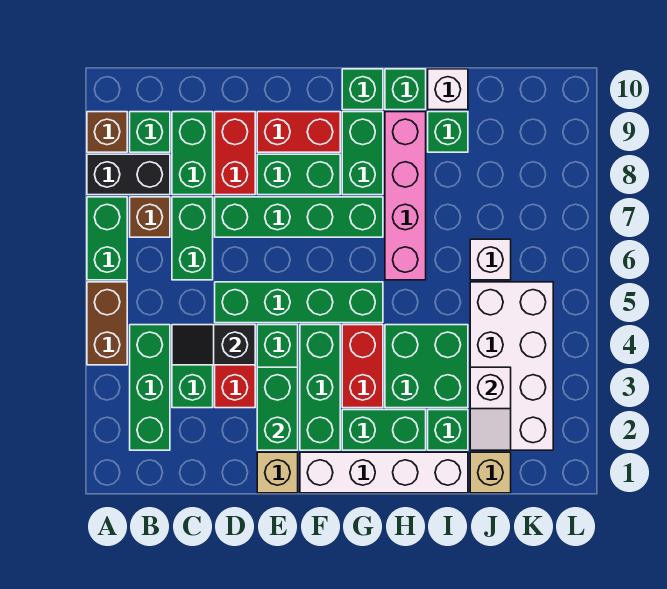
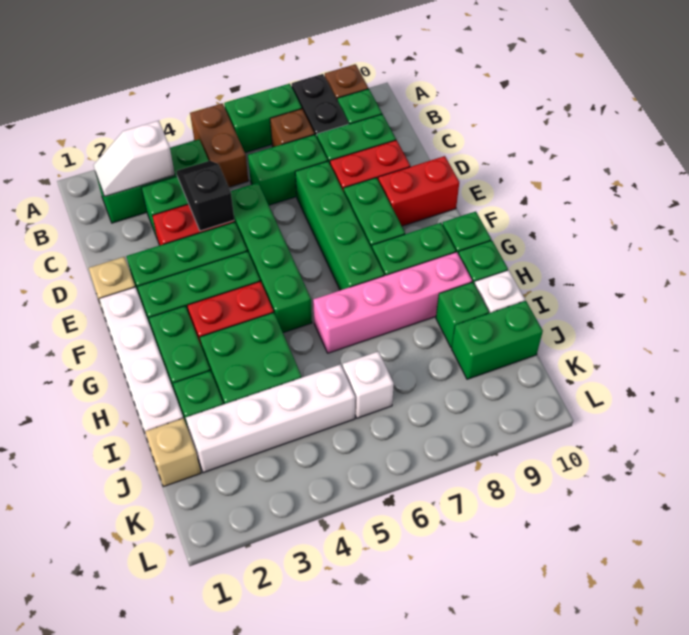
brown 1x2 brick [87,282,127,365] -> brown 1x2 brick turned to [190,103,248,187]
green 1x2 brick [257,367,298,450] -> green 1x2 brick moved to [452,301,543,379]
red 1x2 brick [257,112,340,152] -> red 1x2 brick turned to [378,156,459,226]
white 2x4 brick [470,282,553,450] -> white 1x4 brick [186,364,355,473]
white 1x2 slope [470,367,511,450] -> white 1x2 slope moved to [93,121,175,196]

